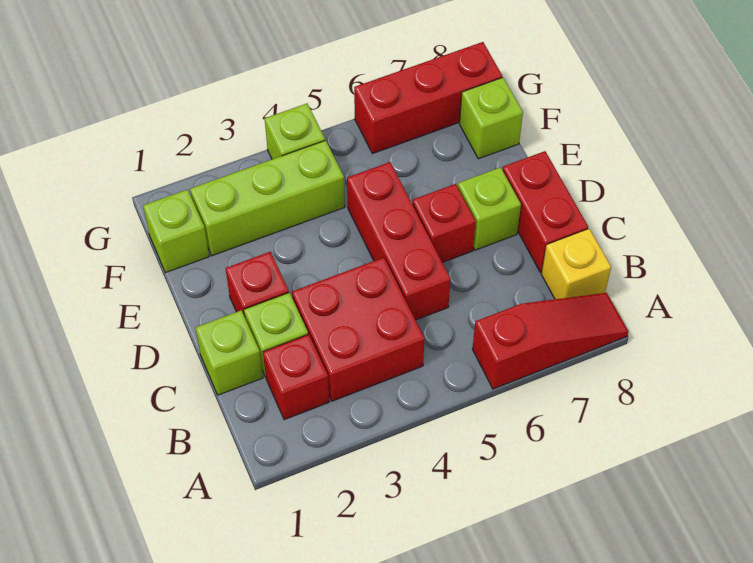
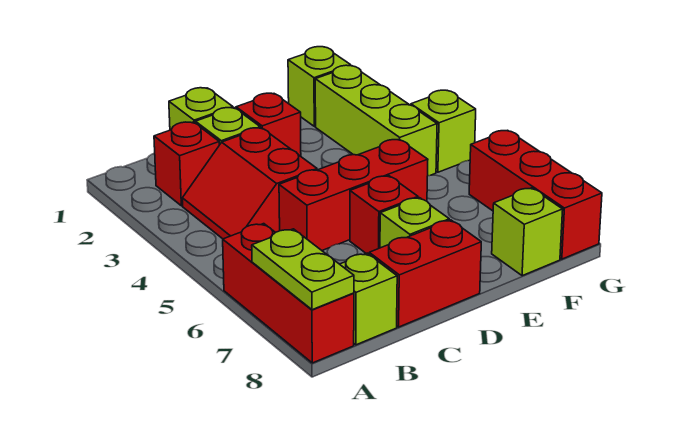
red 1x3 slope [472,293,628,389] -> red 1x3 brick [223,224,354,363]
none -> lime 1x2 plate [252,229,354,310]
red 2x2 brick [292,257,425,401] -> red 2x2 slope [182,128,317,239]
yellow 1x1 brick [541,229,611,299] -> lime 1x1 brick [340,253,397,345]

